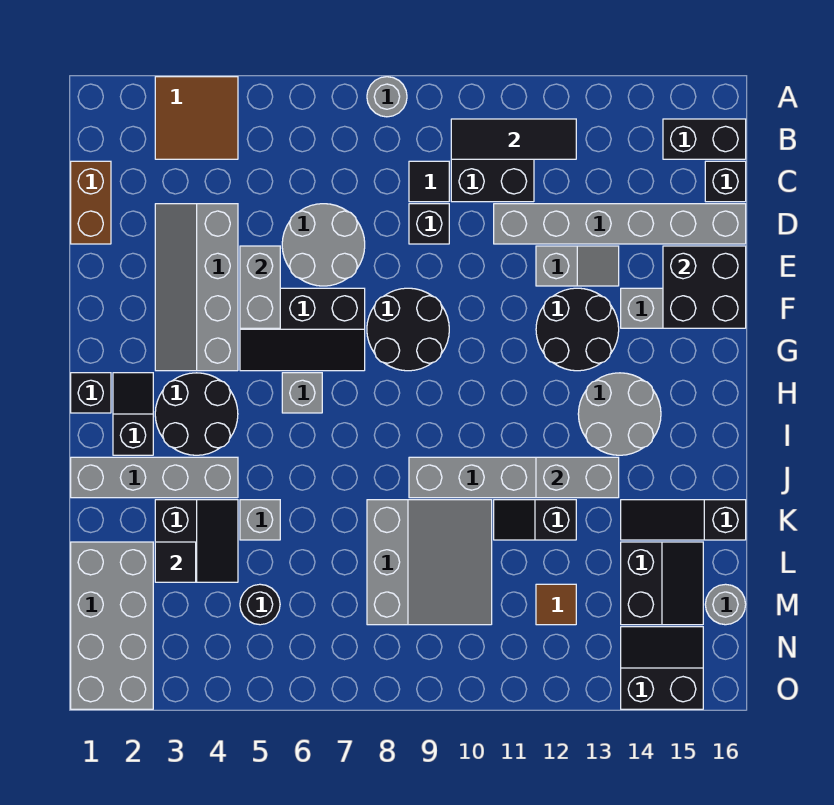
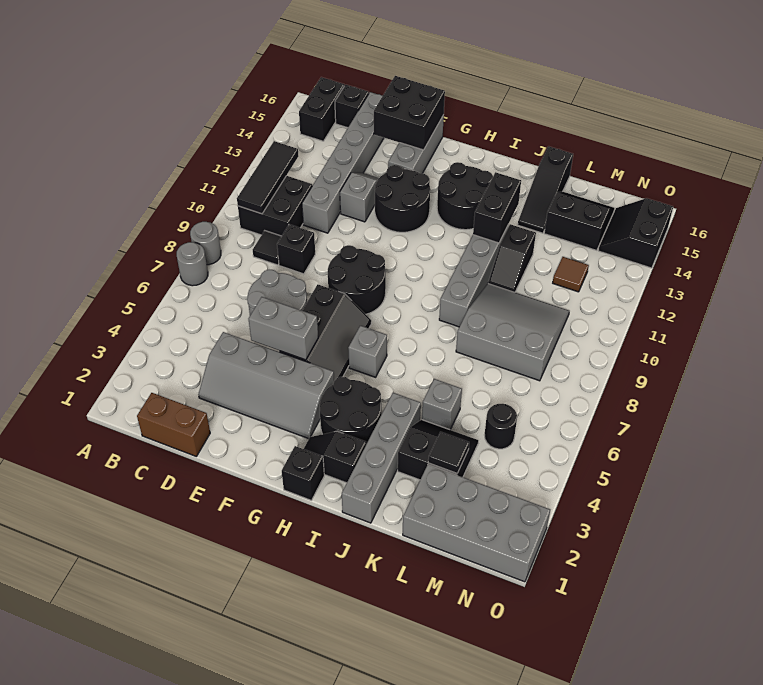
brown 2x2 tile [155,77,238,159] -> none
grey 2x2 round brick [578,373,661,455] -> black 2x2 round brick [437,162,493,230]
grey 1x2 brick [536,457,619,498] -> black 1x2 brick [473,172,521,243]
grey 1x1 round brick [705,584,746,625] -> grey 1x1 round brick moved to [177,242,208,286]

